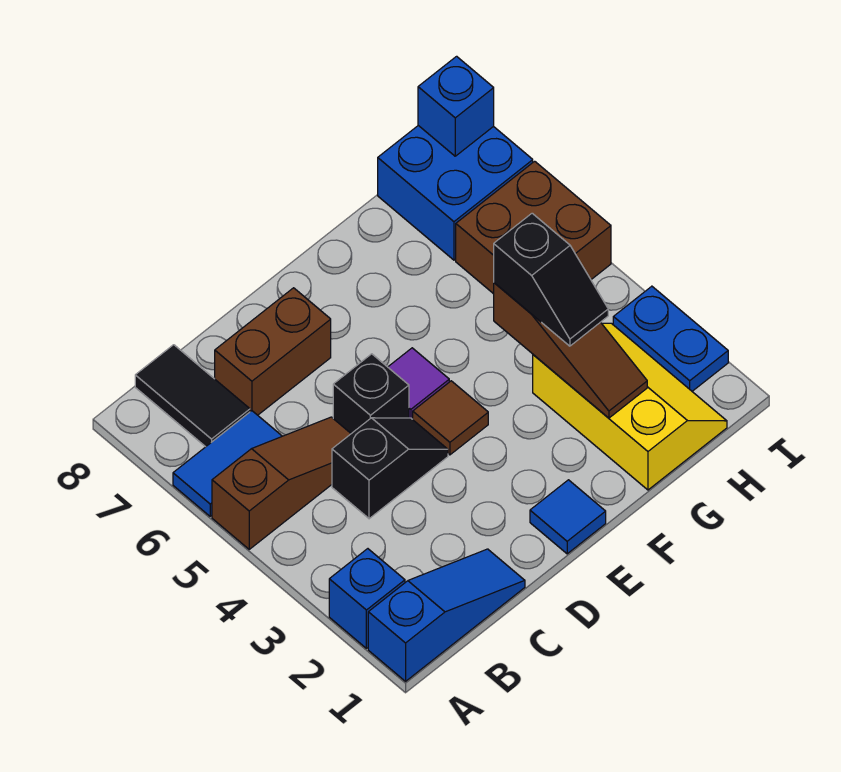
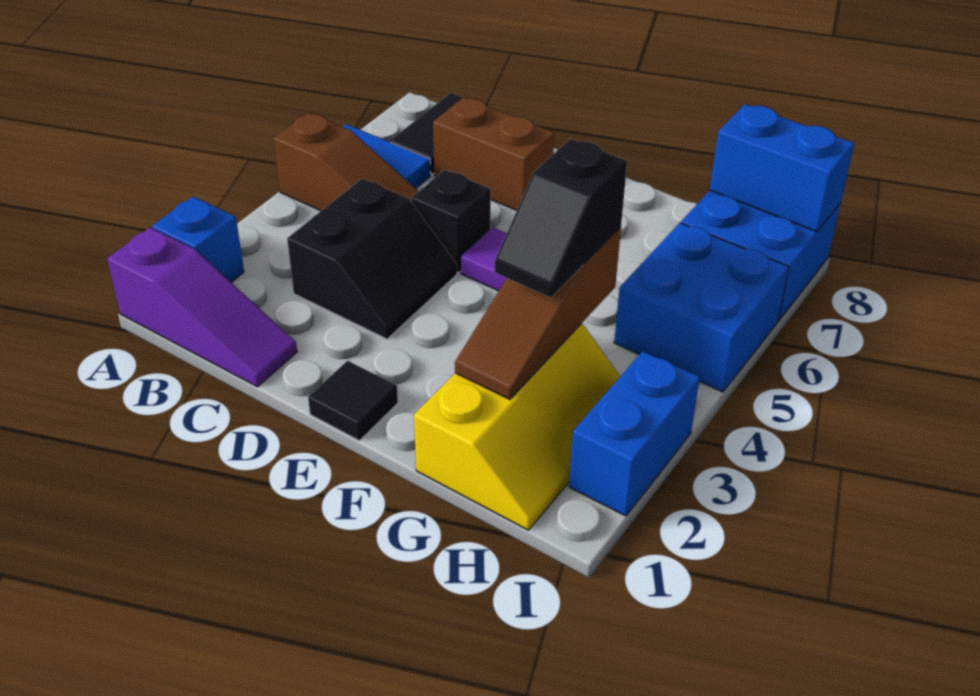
blue 1x3 slope [368,549,525,681] -> purple 1x3 slope [107,228,297,387]
black 1x2 slope [332,418,448,519] -> black 2x2 slope [287,178,457,339]
blue 1x1 tile [530,480,606,554] -> black 1x1 tile [308,361,398,441]
brown 1x1 tile [413,381,488,455] -> none
brown 2x2 brick [456,161,611,294] -> blue 2x2 brick [614,223,789,392]
blue 1x2 plate [613,286,728,391] -> blue 1x2 brick [569,351,700,516]
blue 1x1 brick [418,56,494,156] -> blue 1x2 brick [710,104,854,232]

